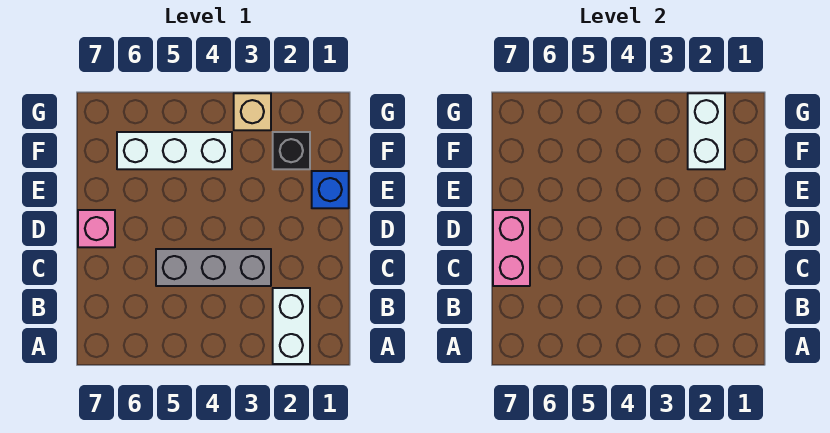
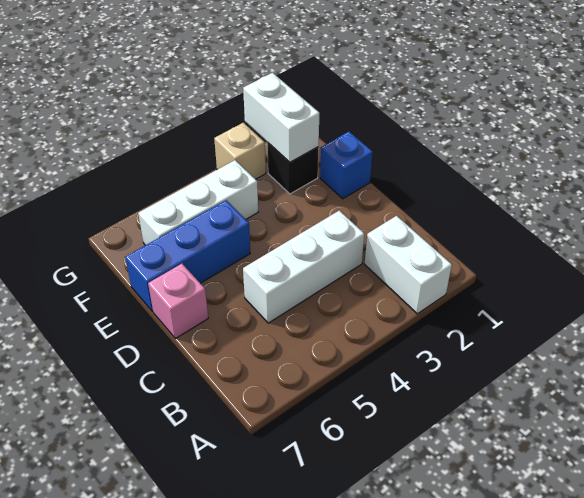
grey 1x3 brick [156,249,271,286] -> white 1x3 brick [243,211,364,323]
pink 1x2 brick [493,210,530,286] -> none
none -> blue 1x3 brick [125,200,250,312]

